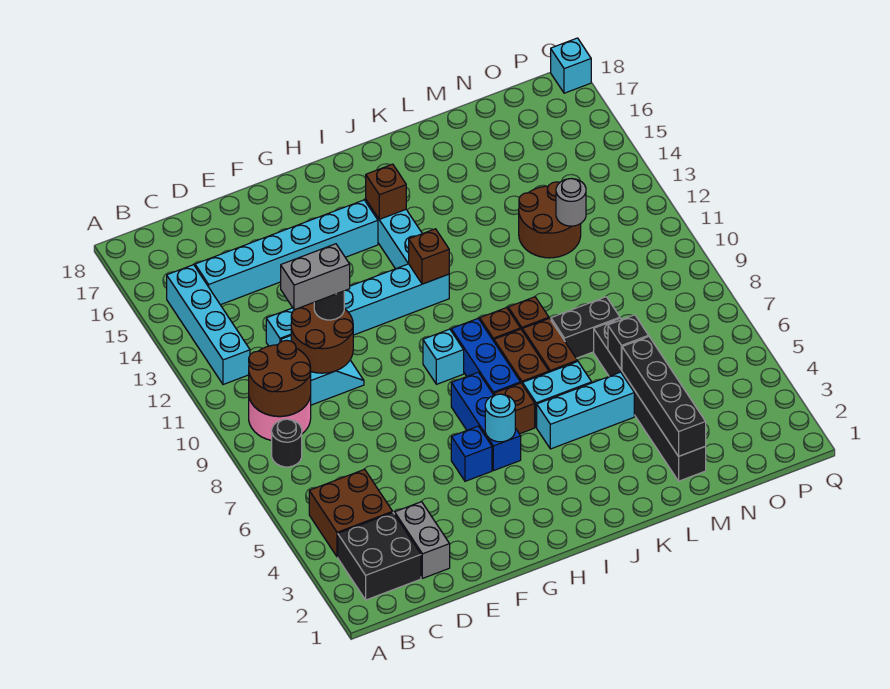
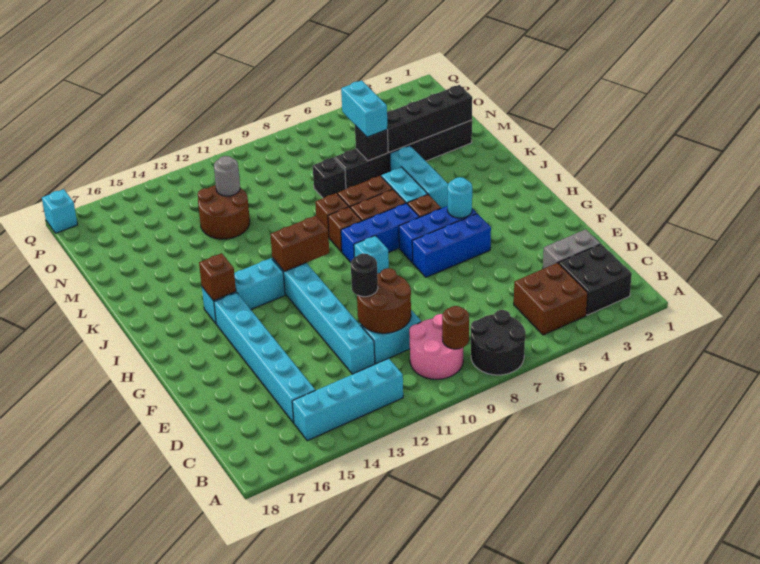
black 1x1 round brick [272,419,302,467] -> black 2x2 round brick [471,310,526,375]
brown 2x2 round brick [249,340,311,416] -> brown 1x1 round brick [442,306,469,349]
grey 1x2 brick [281,244,350,310] -> none
blue 1x1 brick [451,426,492,481] -> blue 1x3 brick [412,214,491,277]
brown 1x1 brick [409,229,449,284] -> brown 1x2 brick [270,216,329,271]
black 1x2 brick [551,297,620,358] -> black 1x1 brick [313,158,346,198]
none -> cyan 1x2 brick [341,80,388,137]

